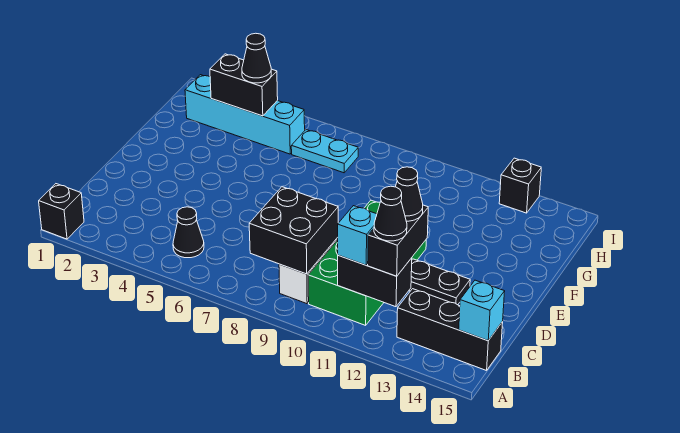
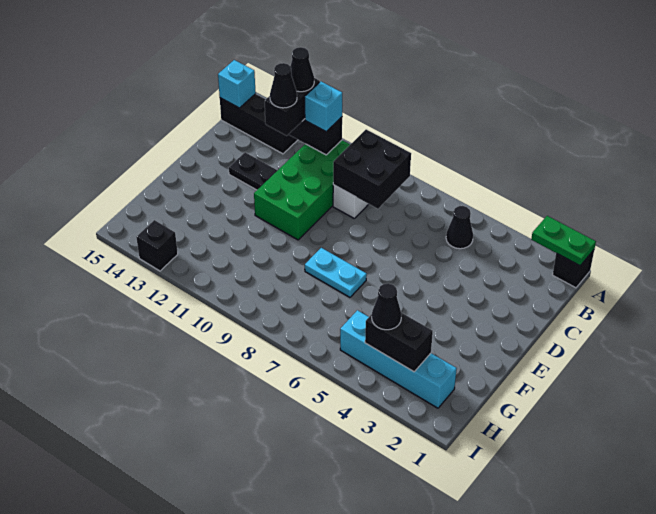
none -> green 1x2 plate [531,216,596,266]
cyan 1x2 plate [291,130,358,173] -> cyan 1x2 plate moved to [305,248,367,297]

